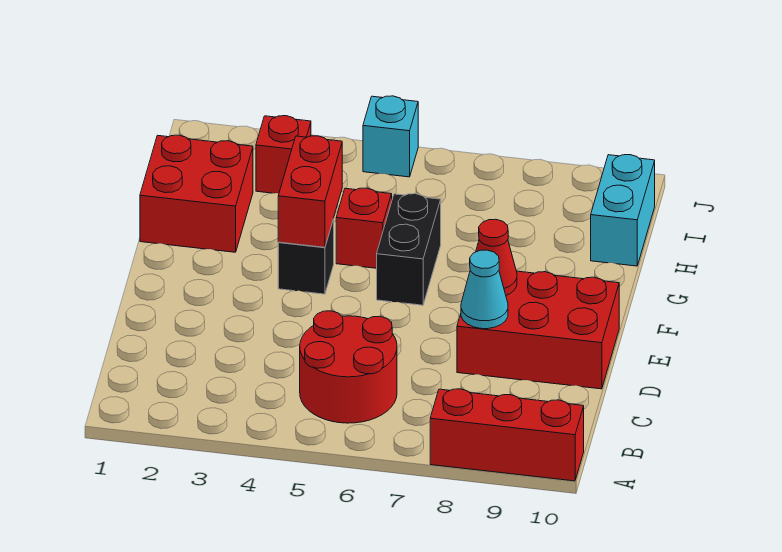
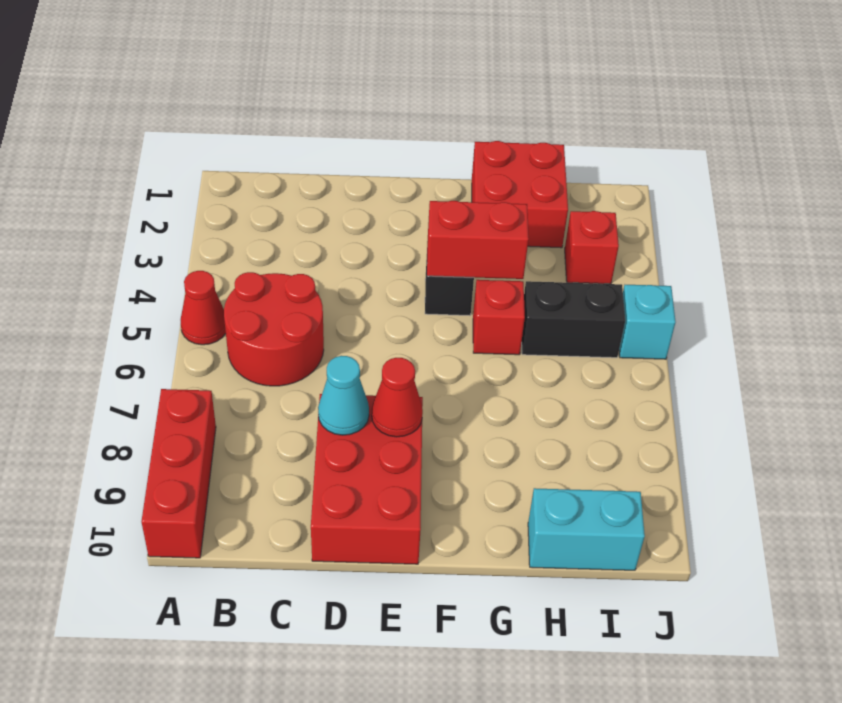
none -> red 1x1 cone [181,271,226,345]
black 1x2 brick [377,194,441,305] -> black 1x2 brick moved to [522,281,625,358]

